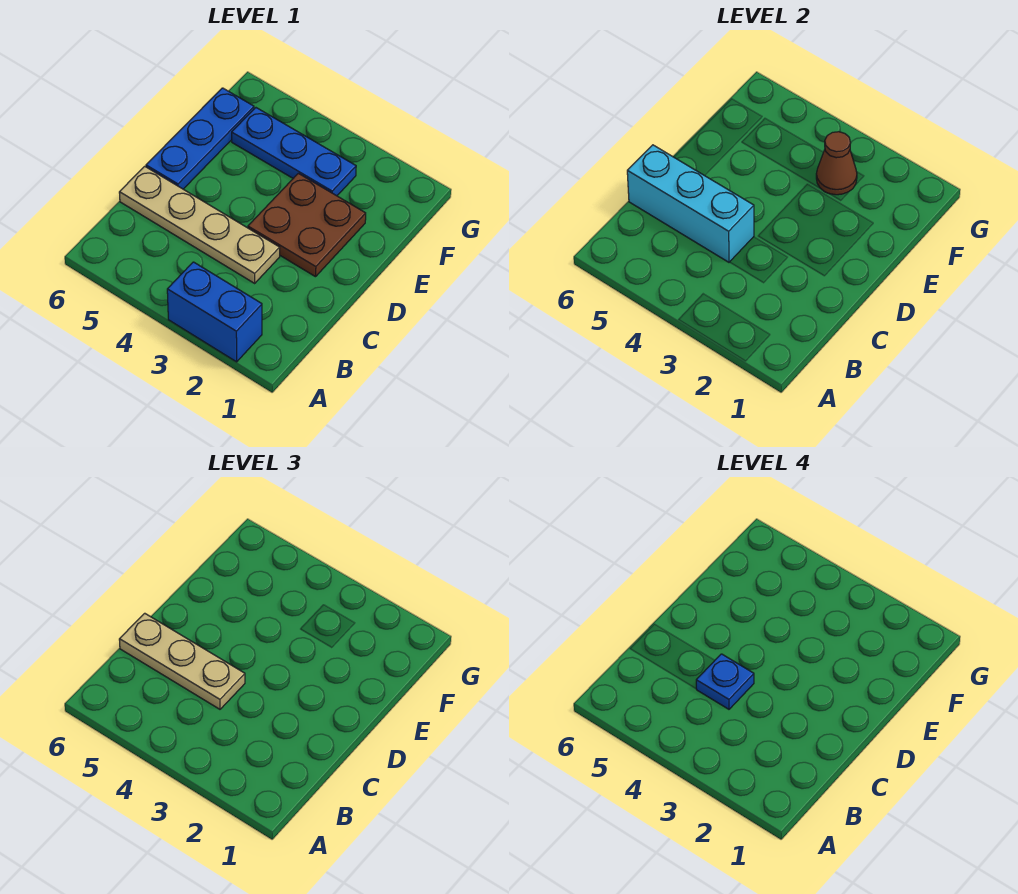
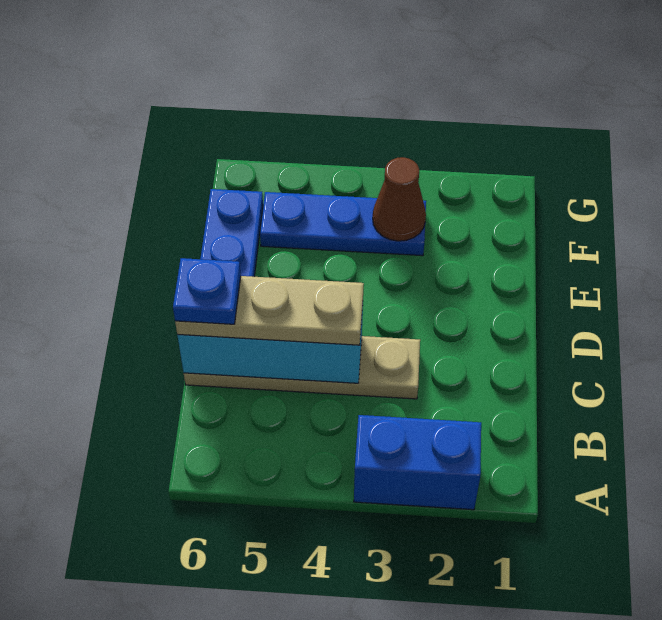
blue 1x1 plate [696,654,754,709] -> blue 1x1 plate moved to [173,258,241,324]
brown 2x2 plate [248,173,366,277] -> none

